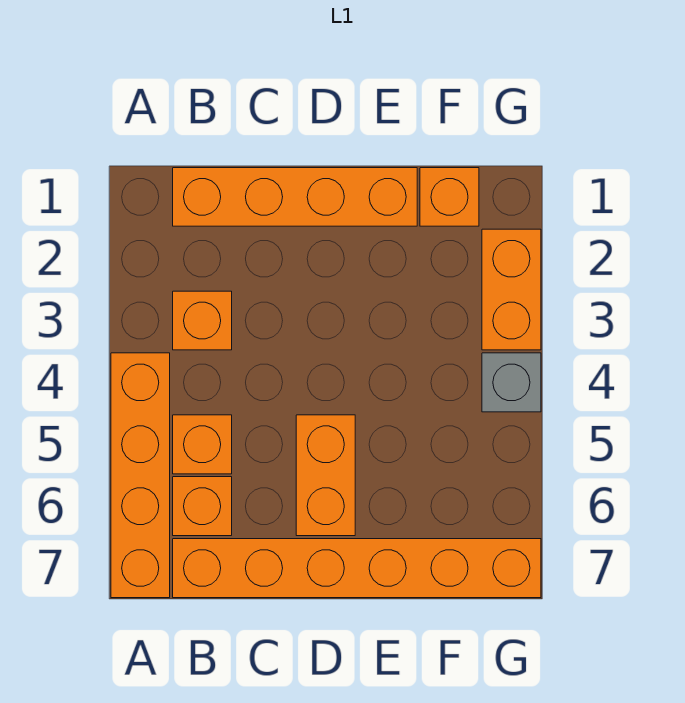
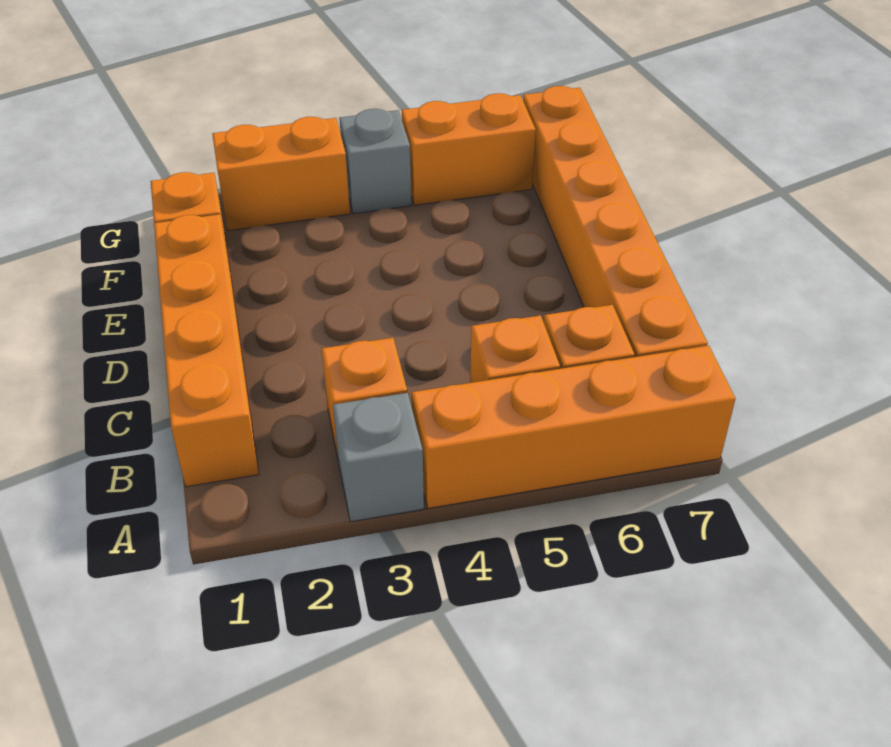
none -> grey 1x1 brick [333,393,424,522]
orange 1x2 brick [296,415,355,536] -> orange 1x2 brick moved to [402,93,536,205]

